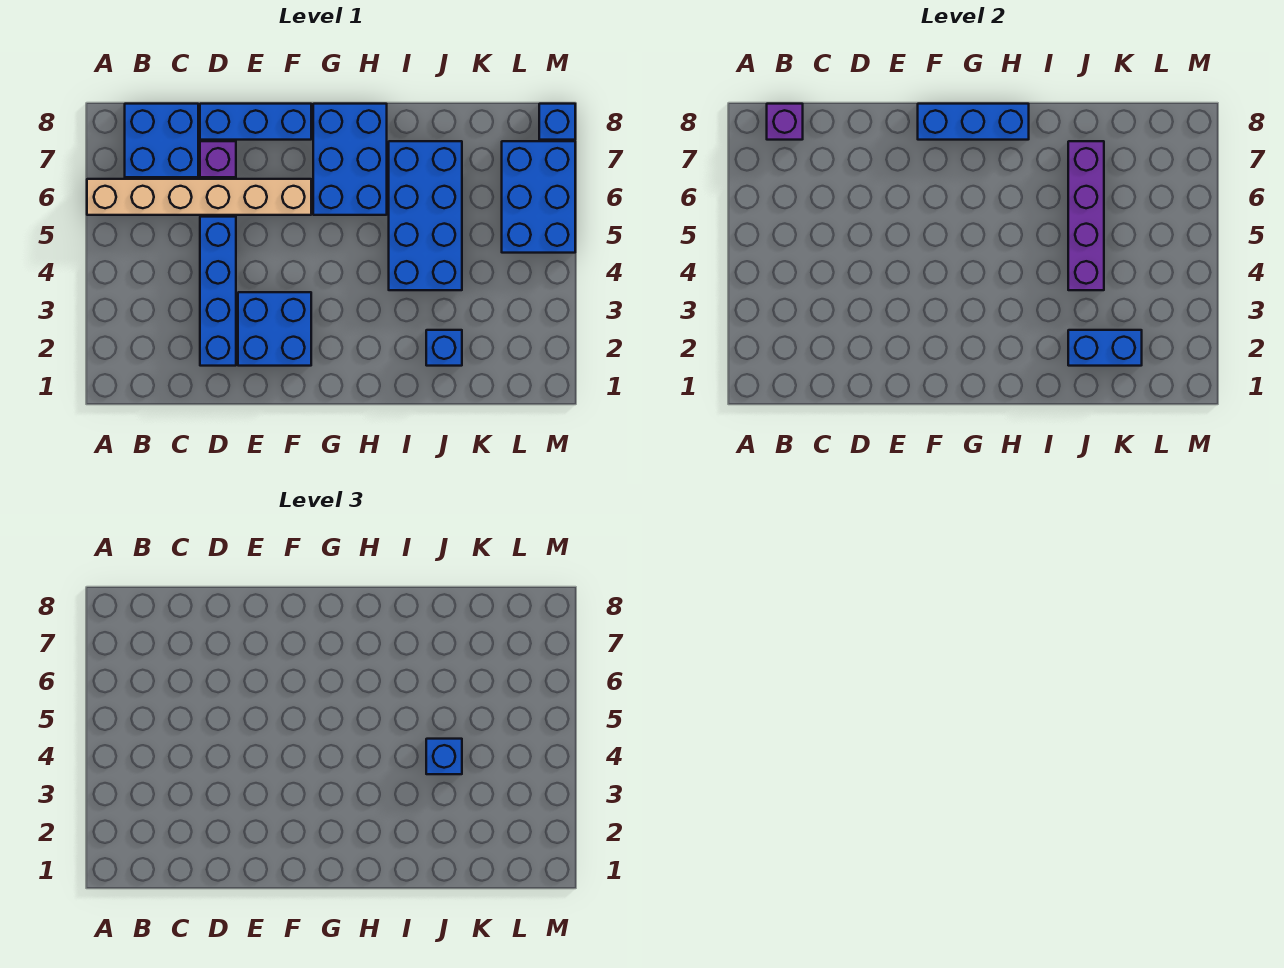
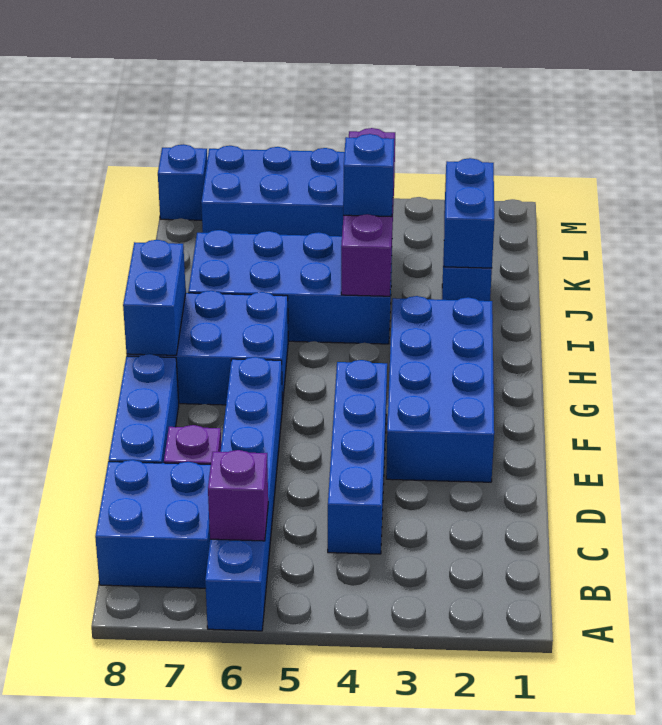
tan 1x6 brick [87,179,311,215] -> blue 1x6 brick [205,357,282,631]
purple 1x1 brick [767,104,803,140] -> purple 1x1 brick moved to [208,450,268,541]
blue 1x4 brick [200,217,236,366] -> blue 1x4 brick turned to [328,360,387,554]
blue 2x2 brick [238,292,311,366] -> blue 2x4 brick [386,296,494,482]
blue 1x3 brick [918,104,1029,140] -> blue 1x2 brick [123,240,186,355]
purple 1x4 brick [1068,141,1104,290] -> purple 1x4 brick turned to [341,128,395,296]

